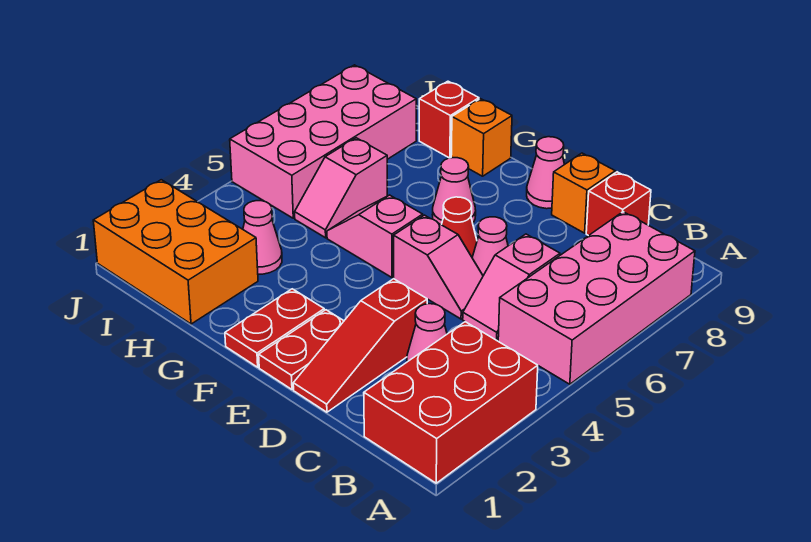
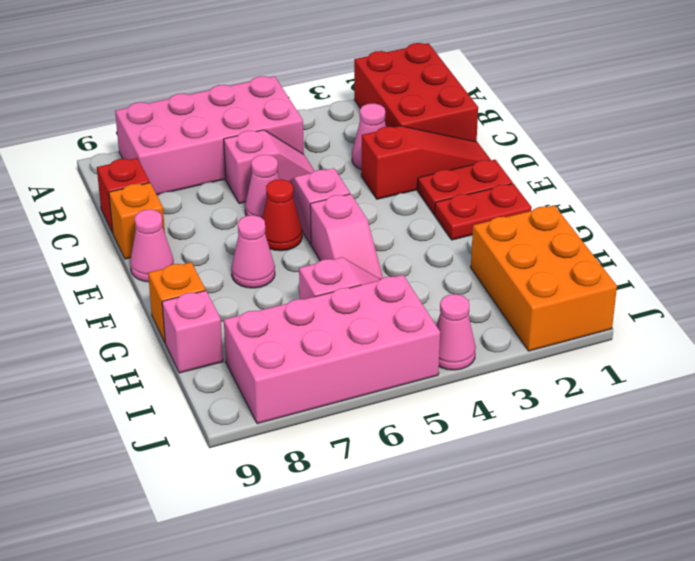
red 2x3 brick [364,322,538,483] -> red 2x3 brick turned to [354,43,478,142]
pink 1x1 cone [243,201,282,274] -> pink 1x1 cone moved to [436,294,476,370]
red 1x1 brick [419,81,479,158] -> pink 1x1 brick [162,291,223,373]

